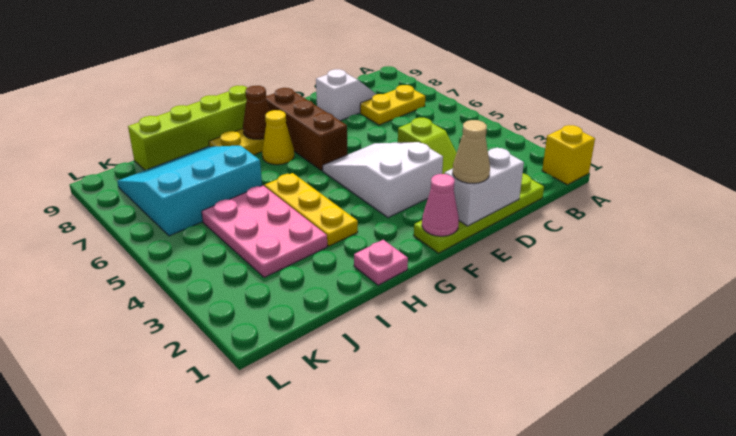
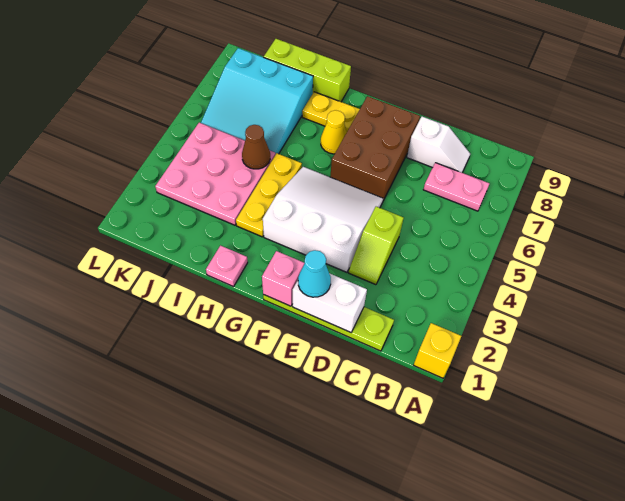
yellow 1x2 plate [360,85,425,125] -> pink 1x2 plate [423,163,489,211]
tan 1x1 cone [453,120,490,183] -> cyan 1x1 cone [298,250,331,297]
white 2x3 slope [323,142,443,218] -> white 3x3 slope [263,167,383,272]
pink 1x1 cone [422,174,459,236] -> pink 1x1 brick [262,251,305,306]
brown 1x3 brick [266,88,347,171] -> brown 2x3 brick [330,96,420,200]
brown 1x1 cone [243,86,270,139] -> brown 1x1 cone moved to [242,125,270,169]
lime 1x4 brick [128,86,247,170] -> lime 1x3 brick [264,39,351,102]
pink 2x3 plate [202,185,327,278] -> pink 3x3 plate [155,123,275,225]
cyan 3x3 slope [117,146,262,236] -> cyan 3x3 slope turned to [201,48,313,154]

